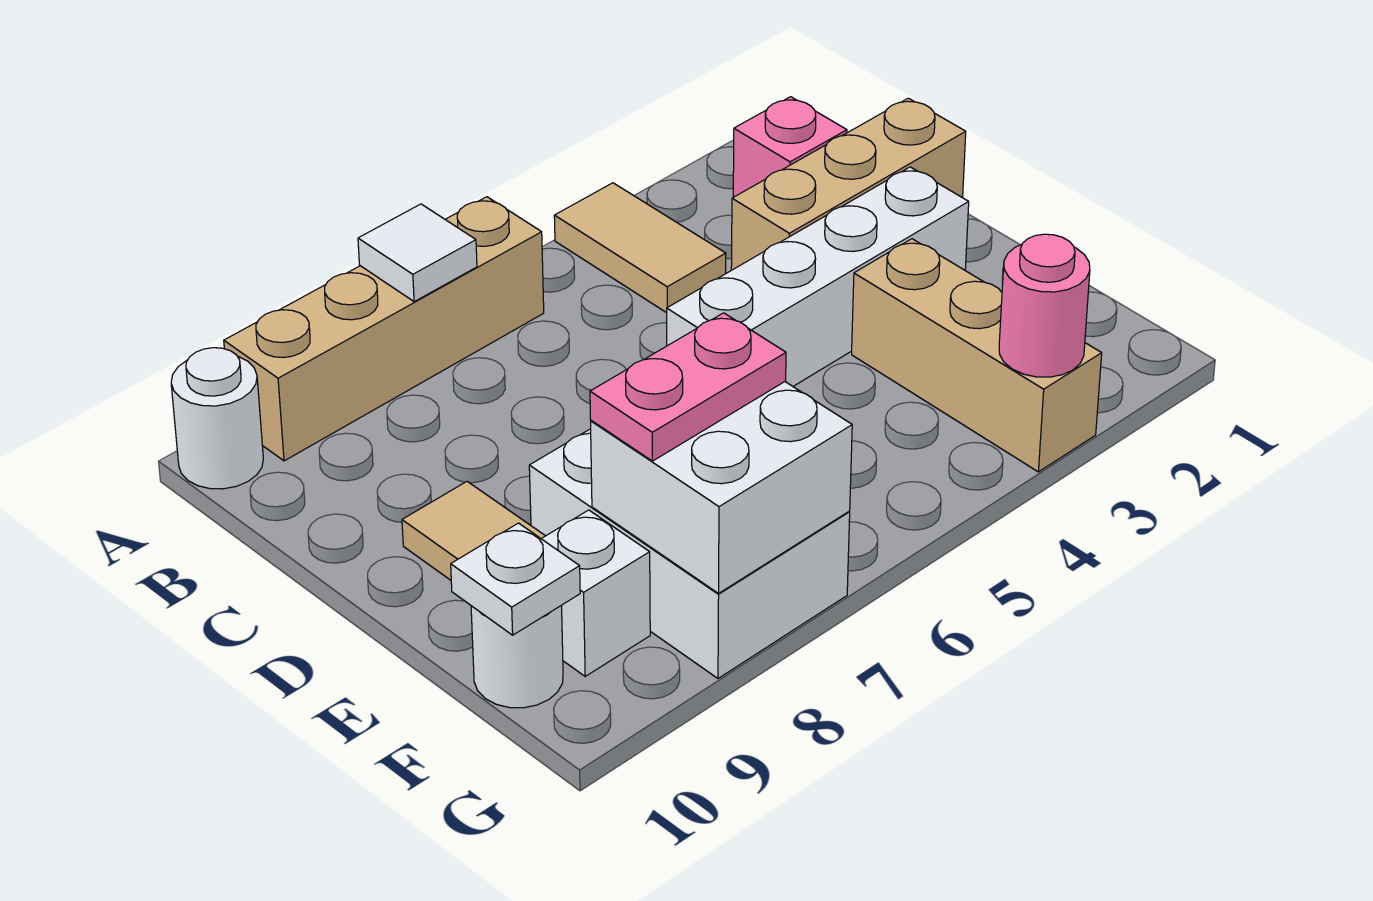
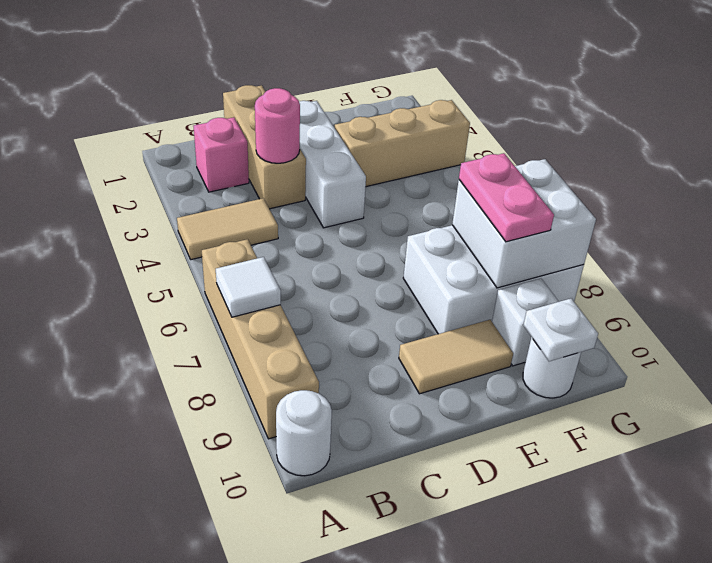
white 1x4 brick [667,167,969,386] -> white 1x3 brick [299,101,366,228]
pink 1x1 round brick [999,234,1090,377] -> pink 1x1 round brick moved to [255,88,300,163]

